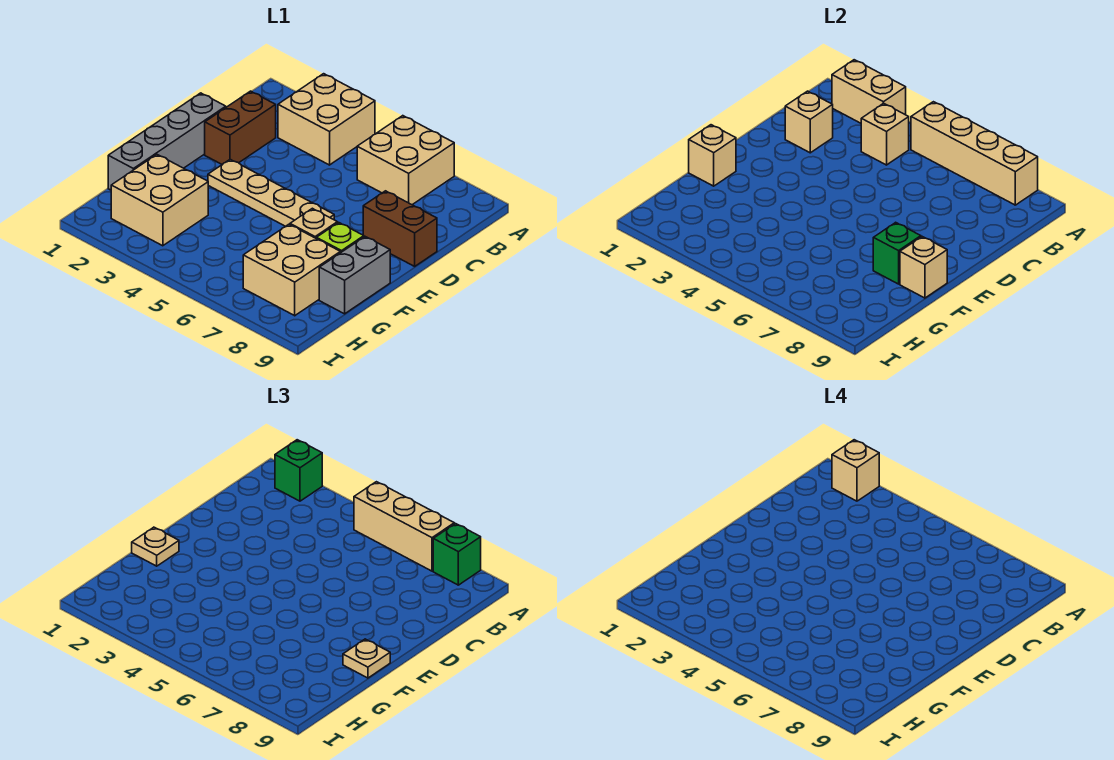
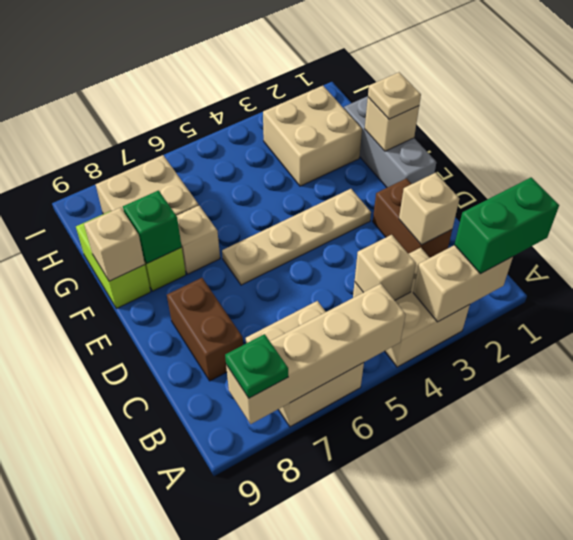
green 1x1 brick [275,440,322,501] -> green 1x2 brick [455,177,559,274]
tan 1x1 brick [832,440,879,501] -> none
tan 1x3 brick [354,482,454,571] -> none
green 1x1 brick [433,524,481,585] -> green 1x1 plate [225,334,288,398]
grey 1x4 brick [108,93,226,190] -> grey 1x3 brick [344,96,436,187]
brown 1x2 brick [363,191,437,266] -> brown 1x2 brick turned to [167,278,243,381]
grey 1x2 brick [319,237,390,314] -> lime 1x2 brick [76,211,151,309]
tan 1x1 plate [343,639,390,678] -> none

